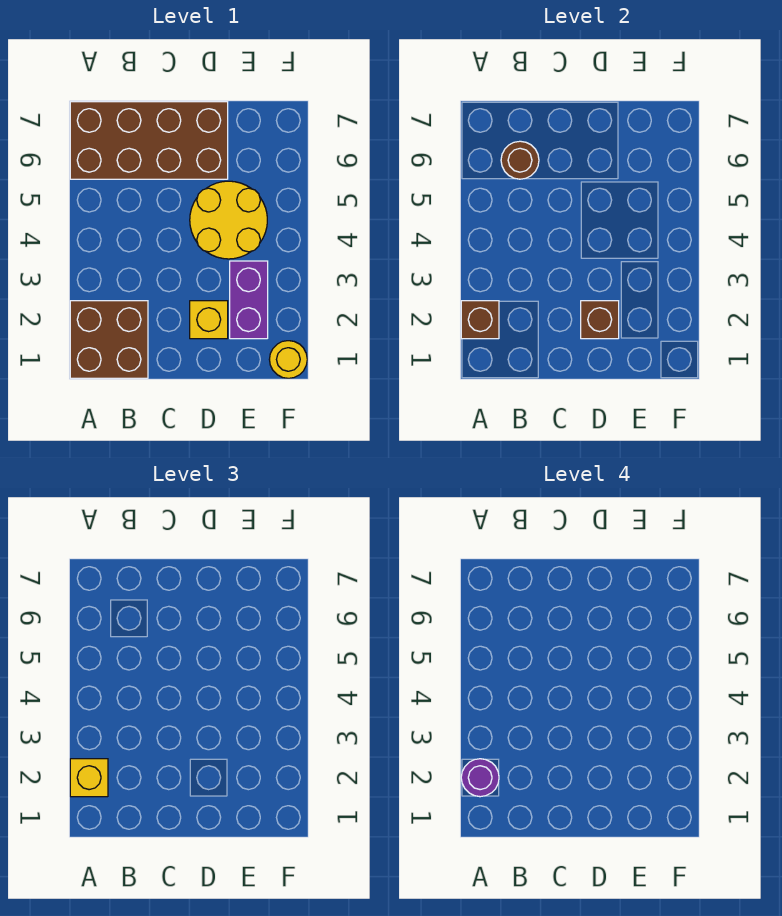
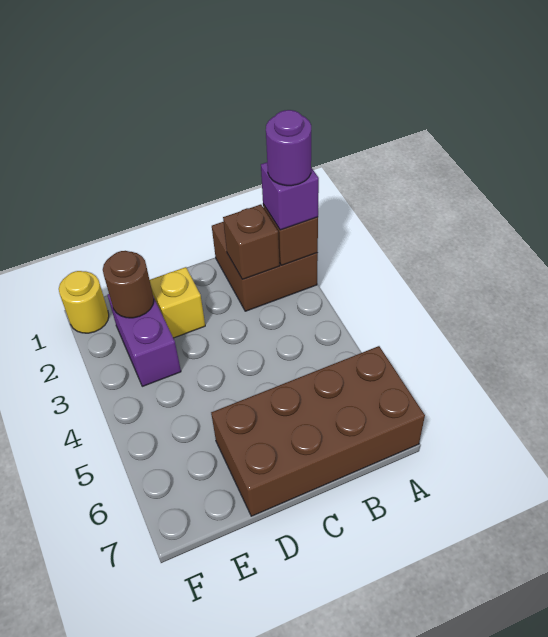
yellow 1x1 brick [70,759,108,797] -> purple 1x1 brick [261,162,319,230]
brown 1x1 round brick [501,141,539,179] -> brown 1x1 round brick moved to [103,251,154,318]
brown 1x1 brick [581,301,619,339] -> brown 1x1 brick moved to [223,204,279,279]
yellow 2x2 round brick [190,181,267,259] -> none

